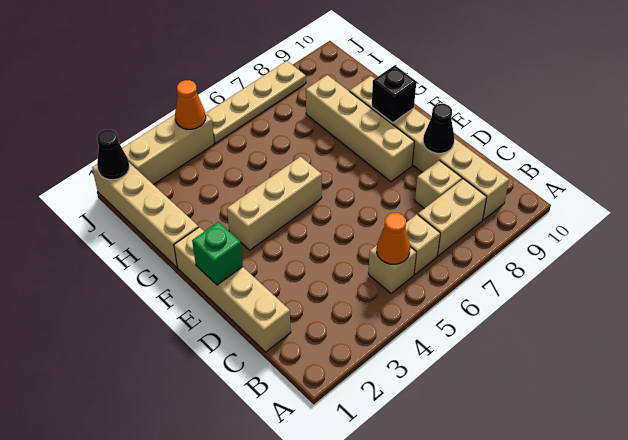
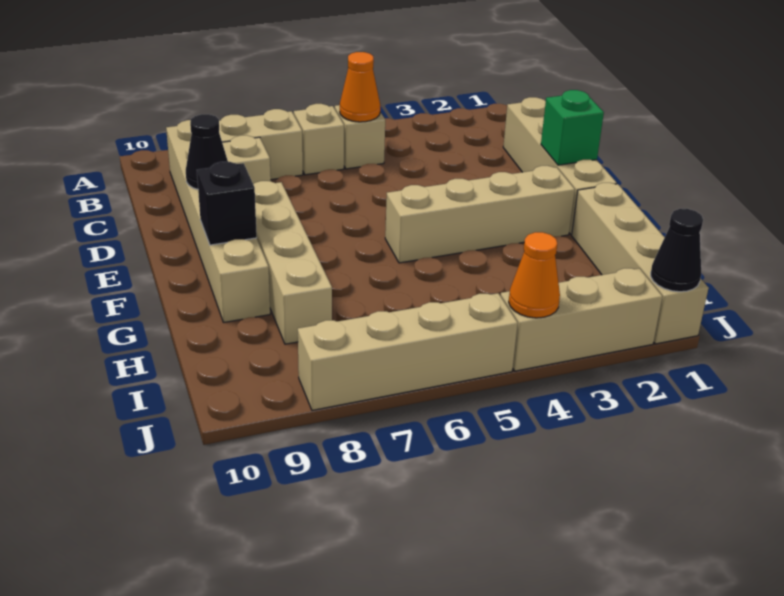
tan 1x3 brick [227,157,322,250] -> tan 1x4 brick [385,166,575,263]
tan 1x4 plate [205,61,306,143] -> tan 1x4 brick [298,293,518,410]

